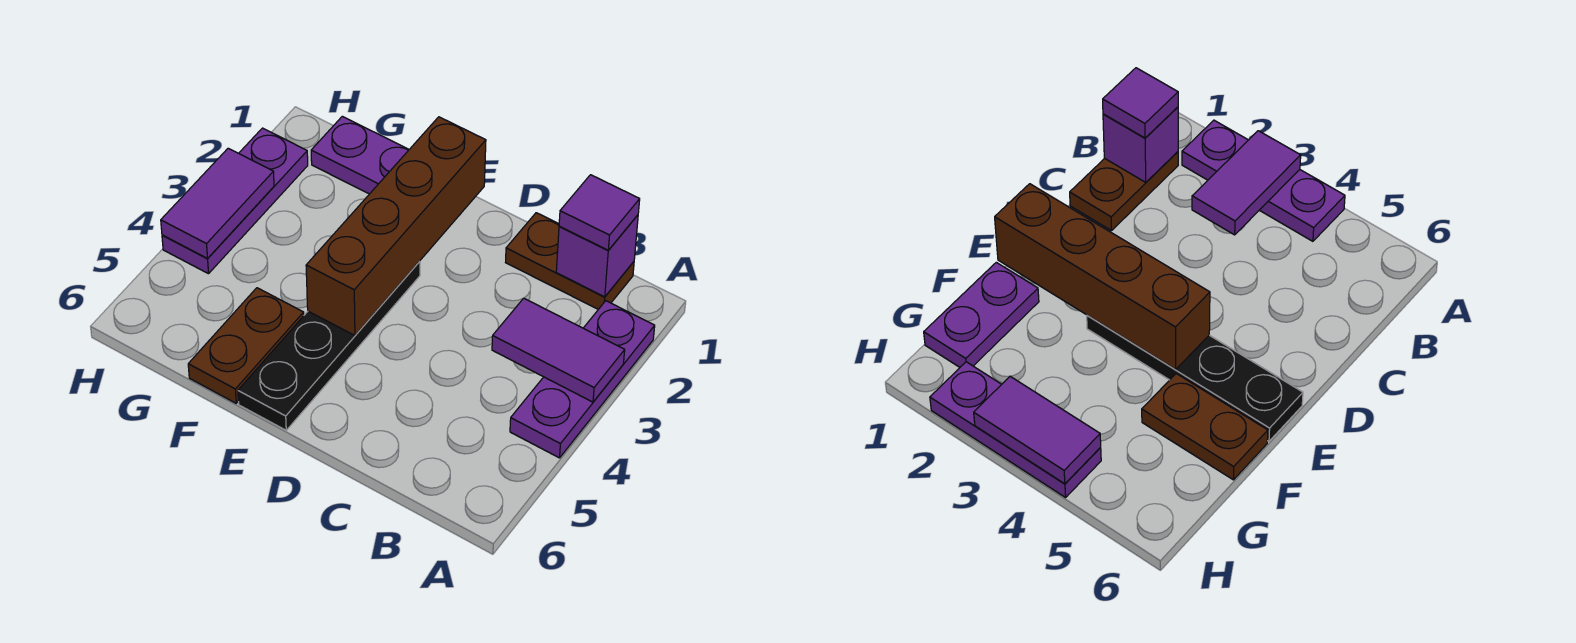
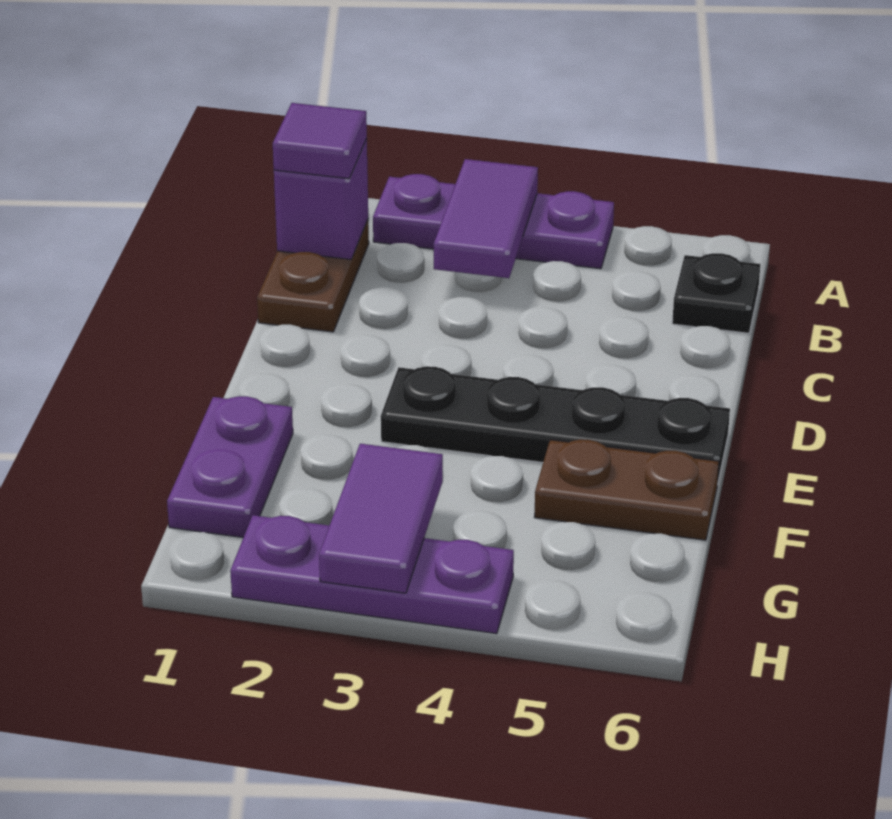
none -> black 1x1 plate [672,253,760,333]
brown 1x4 brick [306,117,486,335] -> none
purple 1x2 tile [161,148,274,258] -> purple 1x2 tile turned to [319,444,443,593]

